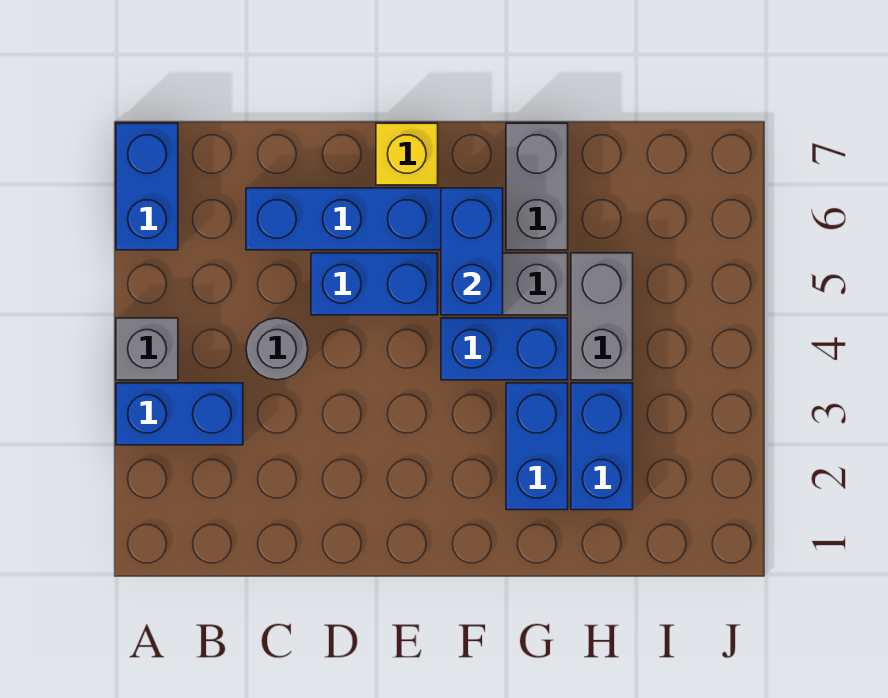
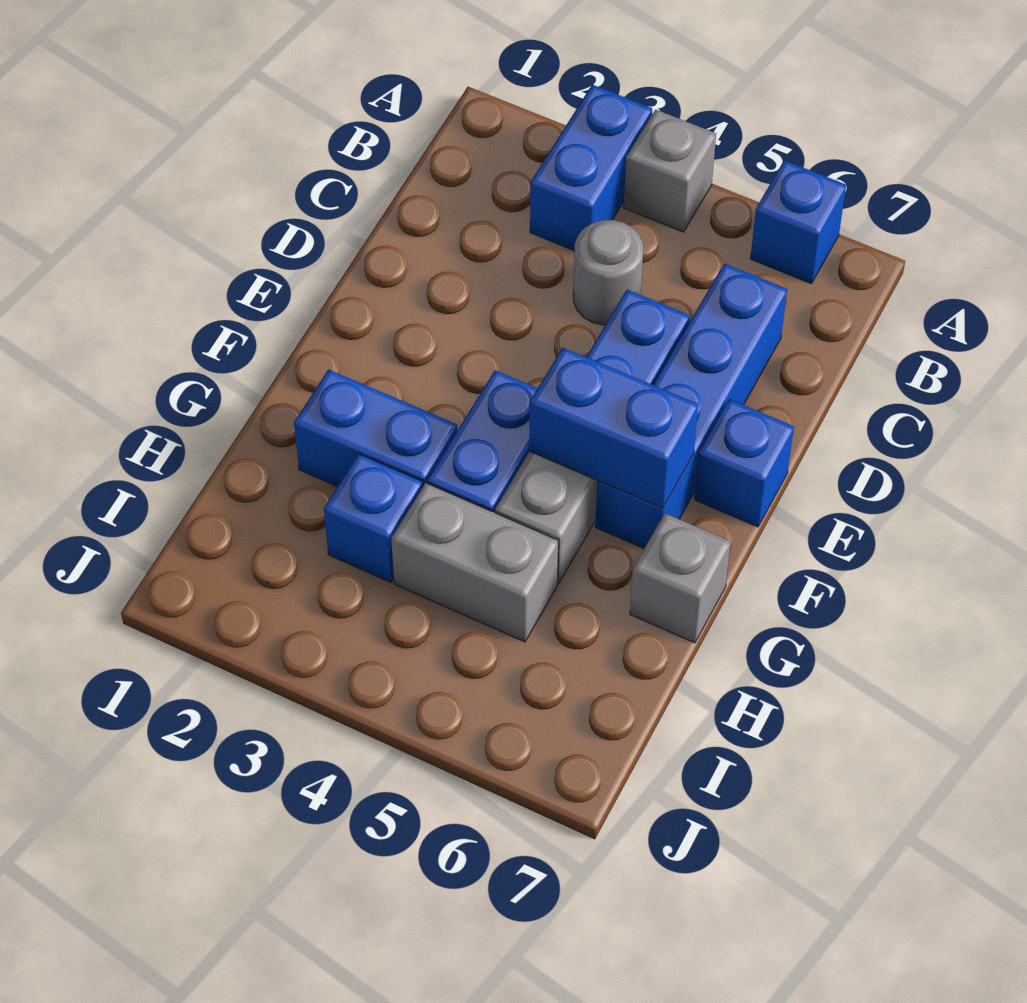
blue 1x2 brick [116,123,178,250] -> blue 1x1 brick [750,160,846,284]
yellow 1x1 brick [376,123,438,185] -> blue 1x1 brick [694,399,794,527]
grey 1x2 brick [506,123,568,250] -> grey 1x1 brick [630,513,731,643]
blue 1x2 brick [571,383,633,510] -> blue 1x1 brick [324,454,422,582]

